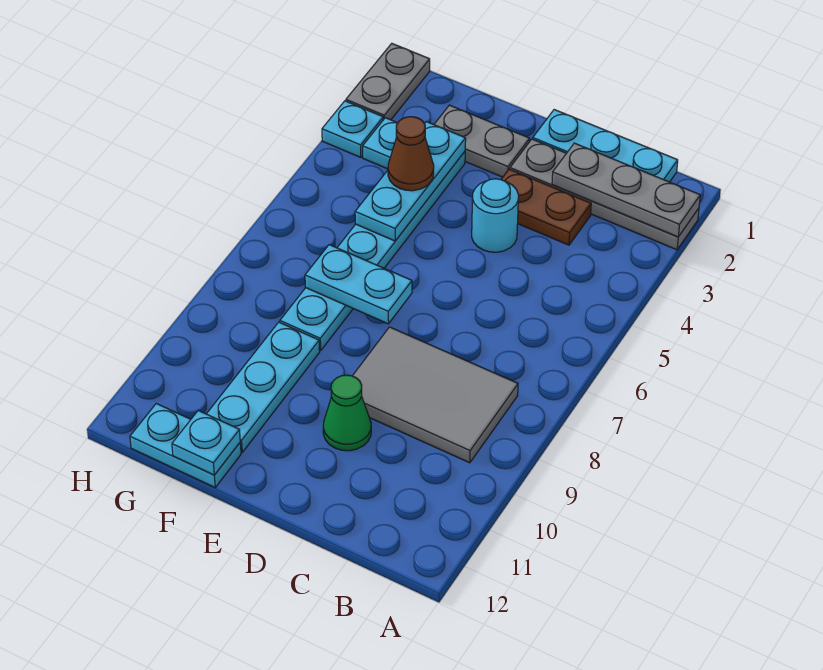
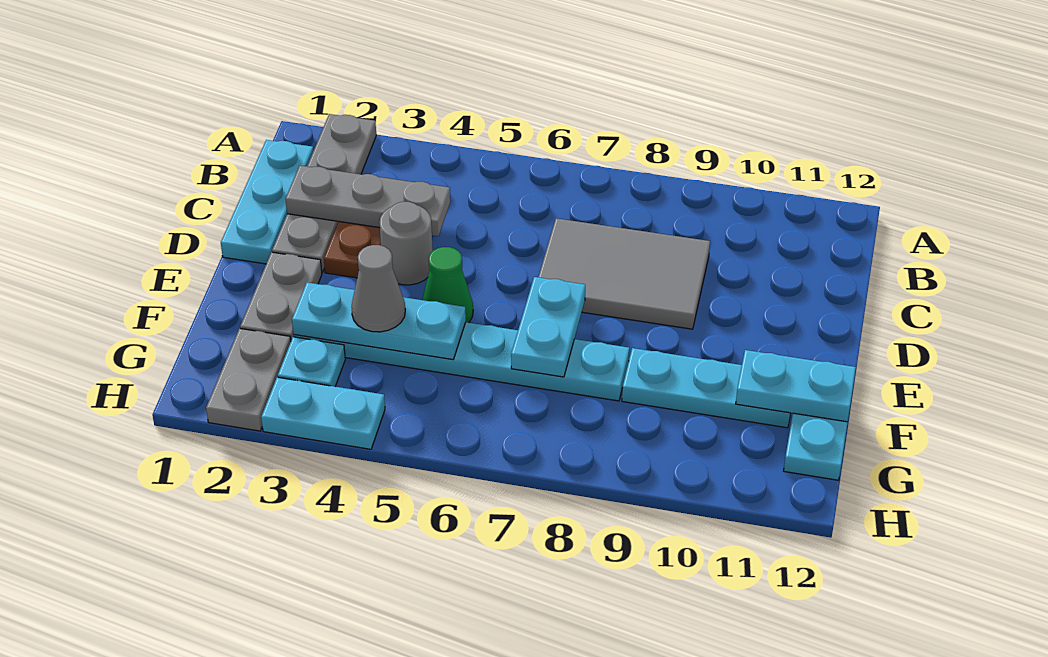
grey 1x3 plate [552,143,700,237] -> grey 1x3 plate turned to [286,166,450,236]
grey 2x3 tile [353,327,518,463] -> grey 2x3 tile turned to [539,218,710,329]
cyan 1x1 round brick [472,179,519,252] -> grey 1x1 round brick [380,202,433,285]
green 1x1 cone [323,375,371,451] -> green 1x1 cone moved to [422,247,473,323]
brown 1x1 cone [388,117,434,191] -> grey 1x1 cone [352,245,405,332]
cyan 1x1 plate [172,411,240,475] -> cyan 1x2 plate [736,350,856,422]
grey 1x2 plate [346,44,430,120] -> grey 1x2 plate turned to [206,328,291,431]
cyan 1x1 plate [322,101,383,157] -> cyan 1x2 plate [261,377,385,449]

